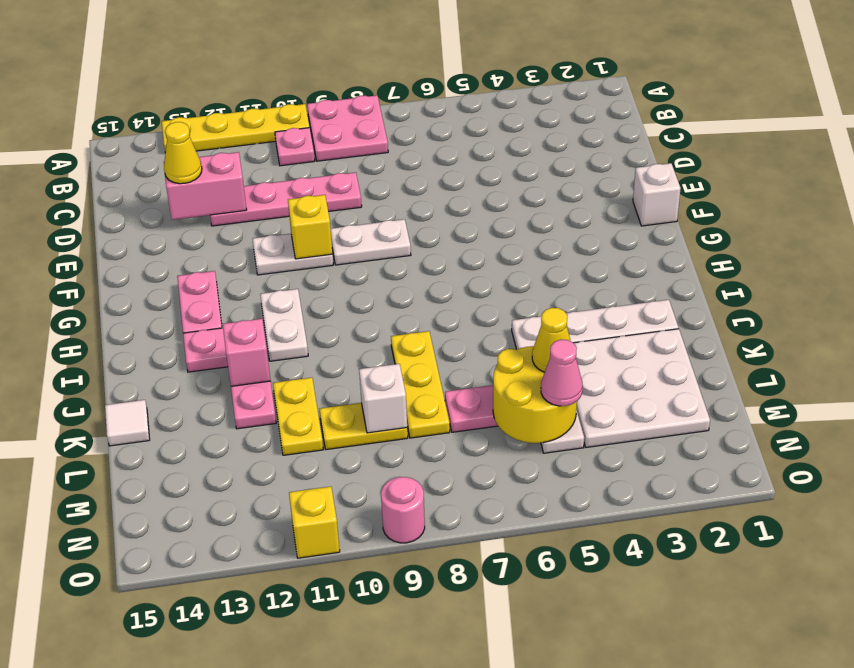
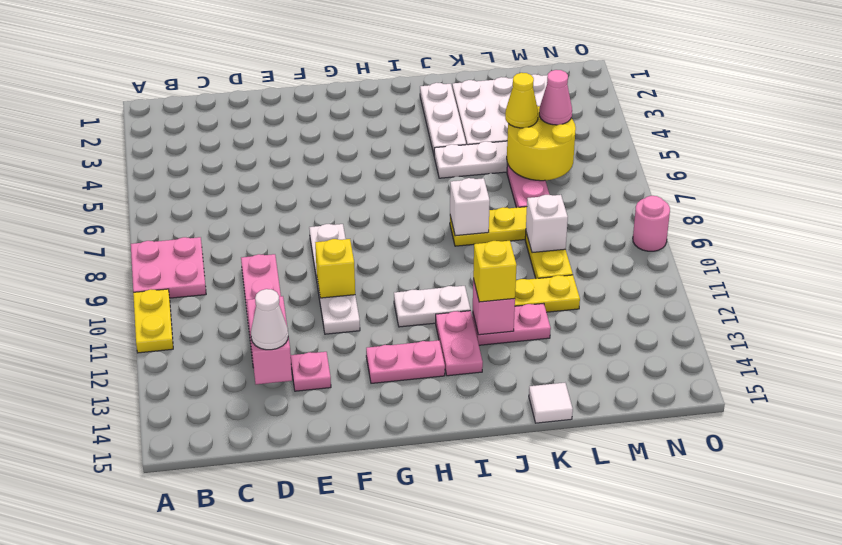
yellow 1x4 plate [162,104,310,153] -> yellow 1x2 plate [133,289,173,353]
pink 1x1 plate [275,128,315,166] -> pink 1x1 plate moved to [291,352,331,391]
yellow 1x1 cone [164,122,202,184] -> white 1x1 cone [251,289,288,350]
white 1x1 brick [633,163,681,226] -> white 1x1 brick moved to [450,178,490,236]
yellow 1x1 brick [289,486,340,558] -> yellow 1x1 brick moved to [473,241,517,302]

